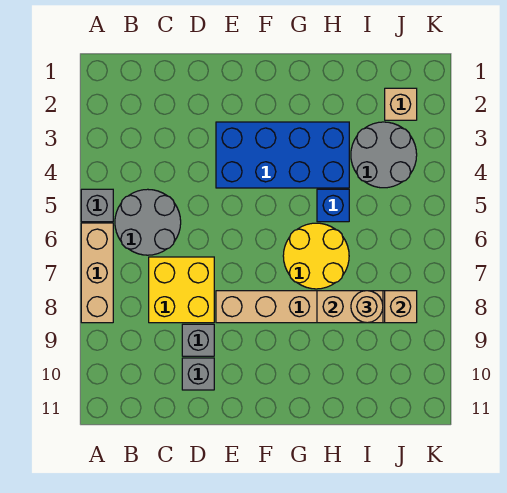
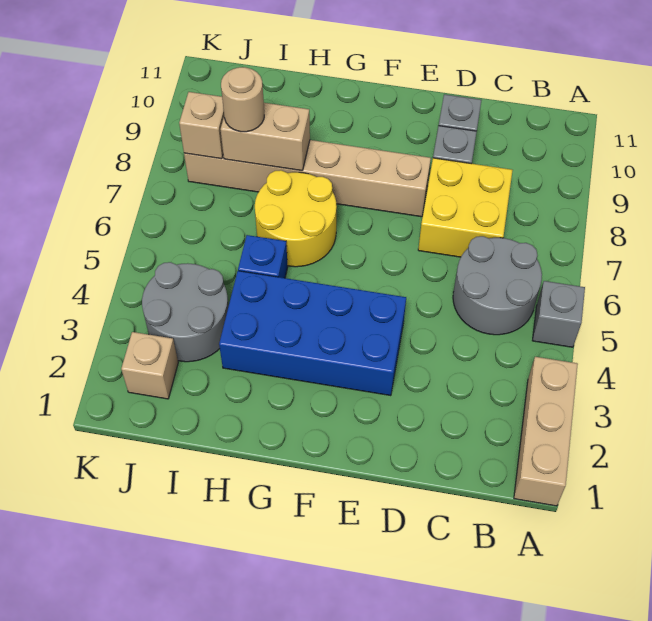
tan 1x3 brick [81,223,113,323] -> tan 1x3 brick moved to [514,357,578,506]

